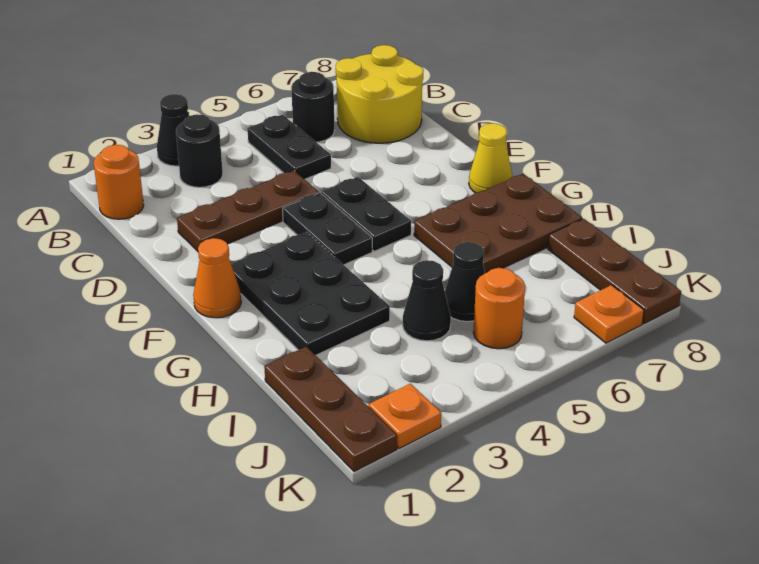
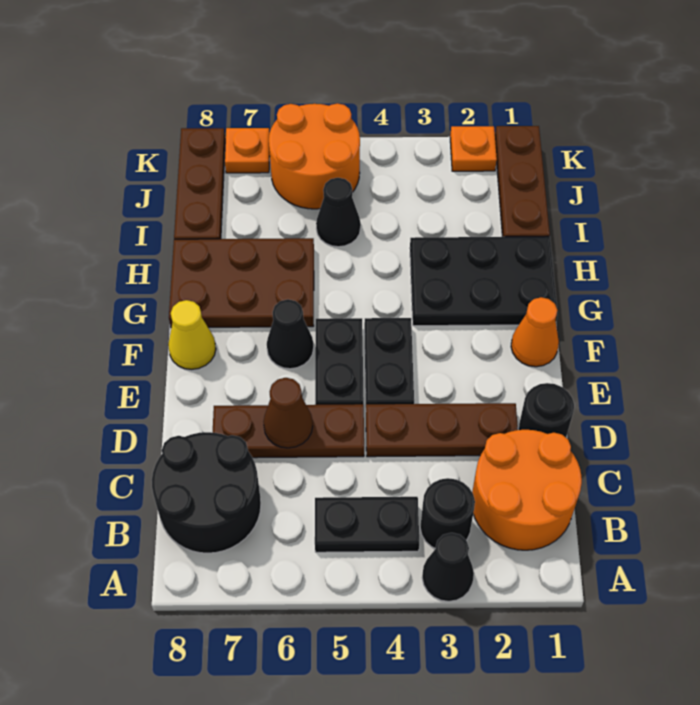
orange 1x1 round brick [94,145,144,219] -> orange 2x2 round brick [472,430,582,550]
black 1x2 plate [247,115,331,179] -> black 1x2 plate turned to [315,497,419,552]
black 1x1 round brick [291,72,334,142] -> black 1x1 round brick moved to [518,383,574,437]
yellow 2x2 round brick [336,45,424,143] -> black 2x2 round brick [152,432,261,553]
none -> brown 1x3 plate [213,404,364,458]
none -> brown 1x1 cone [263,378,313,448]
black 2x3 plate [231,232,390,355] -> black 2x3 plate turned to [410,236,558,326]
black 1x1 cone [402,260,451,341] -> black 1x1 cone moved to [267,299,314,369]
orange 1x1 round brick [474,268,525,349] -> orange 2x2 round brick [269,103,360,209]

